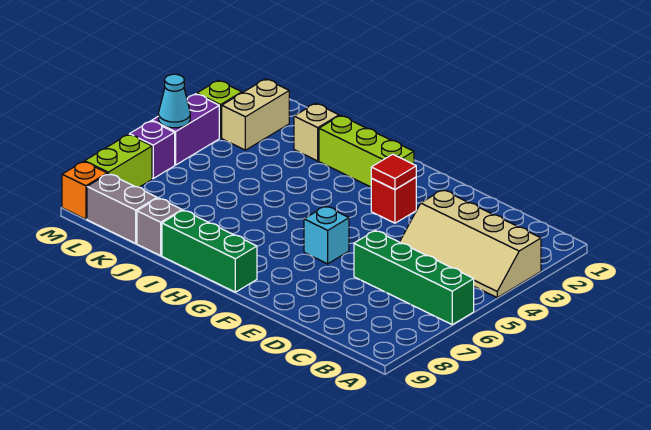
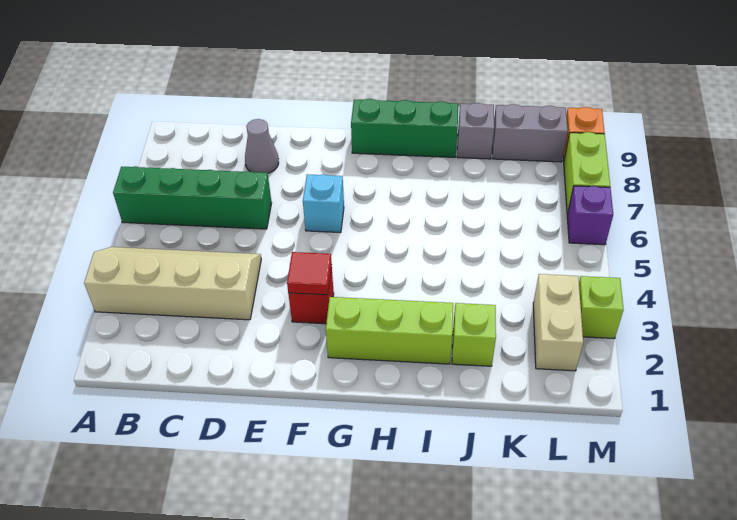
none -> grey 1x1 cone [245,119,279,173]
tan 1x1 brick [294,103,339,161] -> lime 1x1 brick [452,303,496,366]
purple 1x2 brick [152,94,219,165] -> none
cyan 1x1 cone [159,74,190,128] -> none

